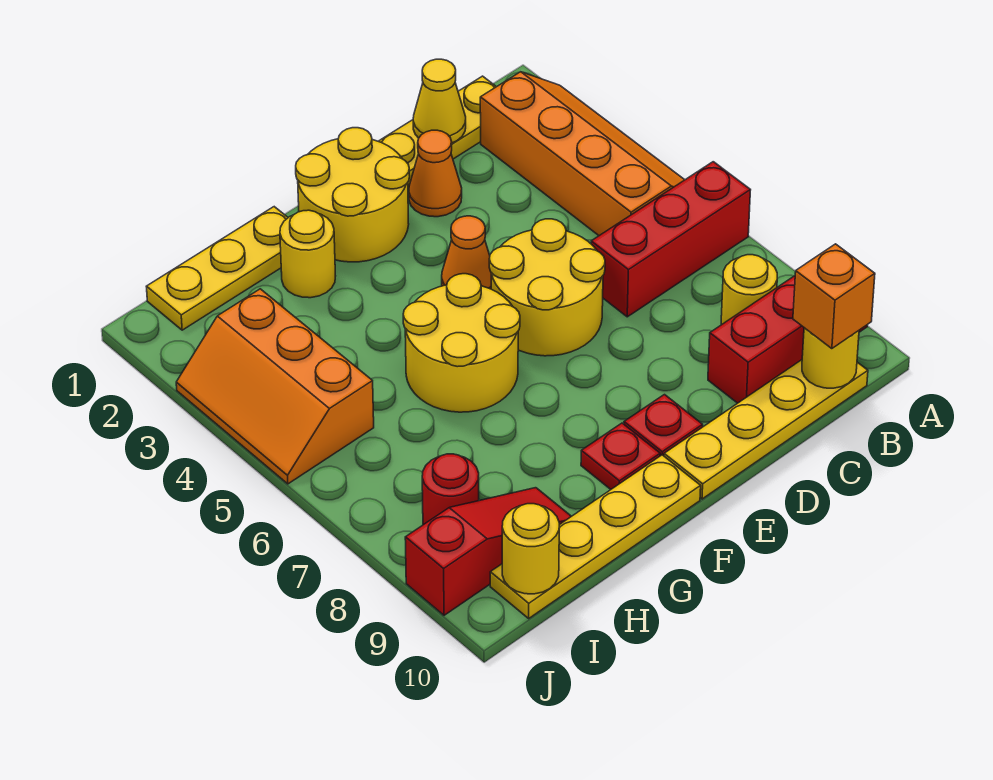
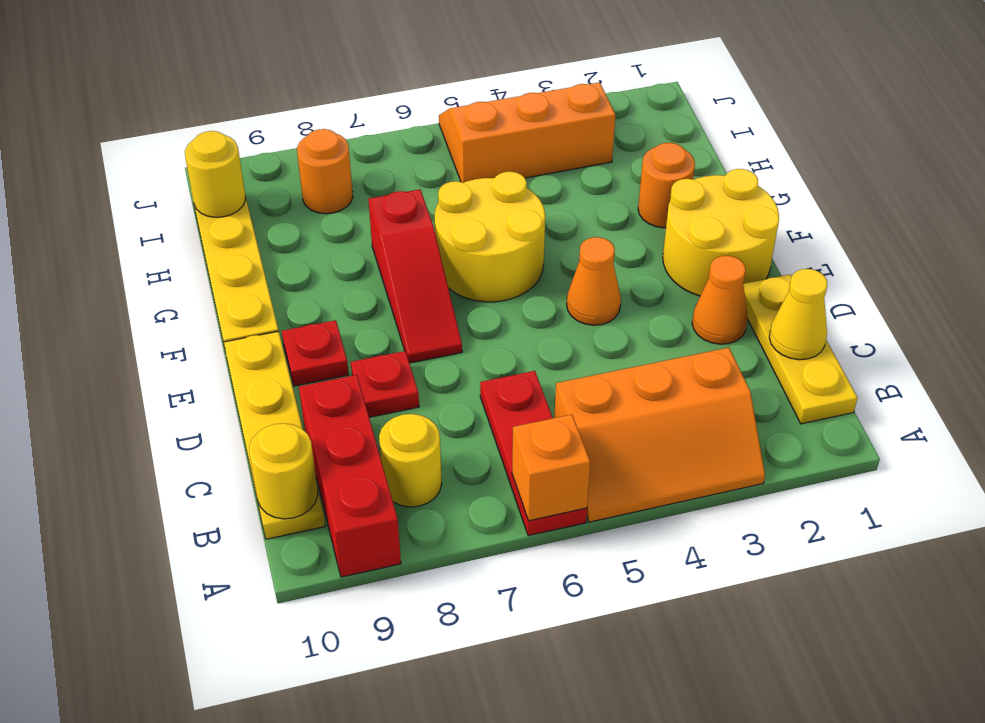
orange 2x4 slope [480,72,684,236] -> orange 2x3 slope [554,348,765,522]
red 1x3 brick [591,162,750,317] -> red 1x3 plate [480,371,587,536]
orange 1x1 brick [793,244,875,349] -> orange 1x1 brick moved to [512,414,590,521]
yellow 2x2 round brick [489,219,605,356] -> none
red 1x1 plate [581,423,660,489] -> red 1x1 plate moved to [351,351,419,417]
yellow 1x3 plate [146,207,288,330] -> none
yellow 1x1 round brick [280,210,335,298] -> orange 1x1 round brick [638,143,695,228]
red 1x3 slope [405,488,571,615] -> red 1x3 slope moved to [368,189,462,363]
red 1x1 round brick [422,454,479,525] -> orange 1x1 round brick [297,129,353,214]

